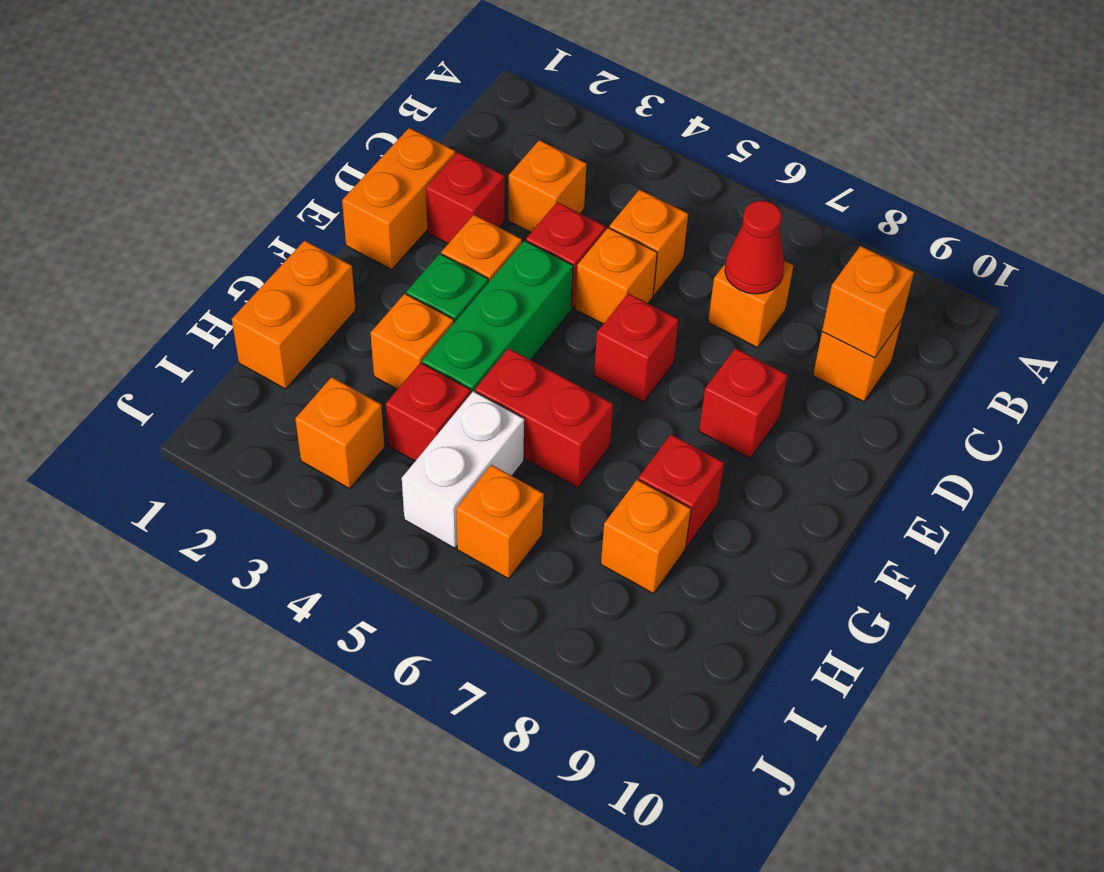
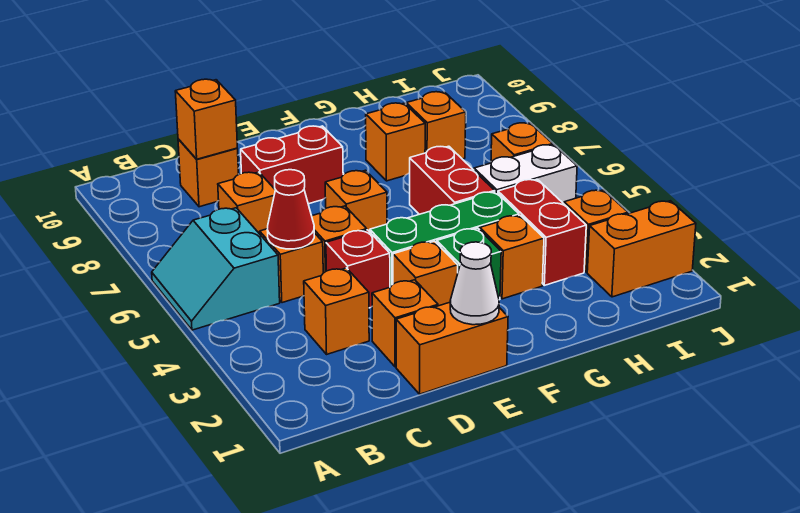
none -> cyan 2x2 slope [152,208,280,330]
red 1x1 cone [725,201,784,294] -> red 1x1 cone moved to [267,170,314,249]
red 1x1 brick [426,152,505,244] -> orange 1x1 brick [372,280,438,367]
none -> white 1x1 cone [450,242,499,325]
red 1x1 brick [594,294,679,402] -> orange 1x1 brick [325,170,387,232]
red 1x1 brick [699,348,787,458] -> red 1x2 brick [241,126,343,204]
orange 1x2 brick [232,241,356,389] -> orange 1x2 brick moved to [587,201,696,297]
red 1x1 brick [639,435,724,547] -> orange 1x1 brick [366,103,425,181]
red 1x1 brick [386,363,471,461] -> red 1x2 brick [498,179,586,285]

